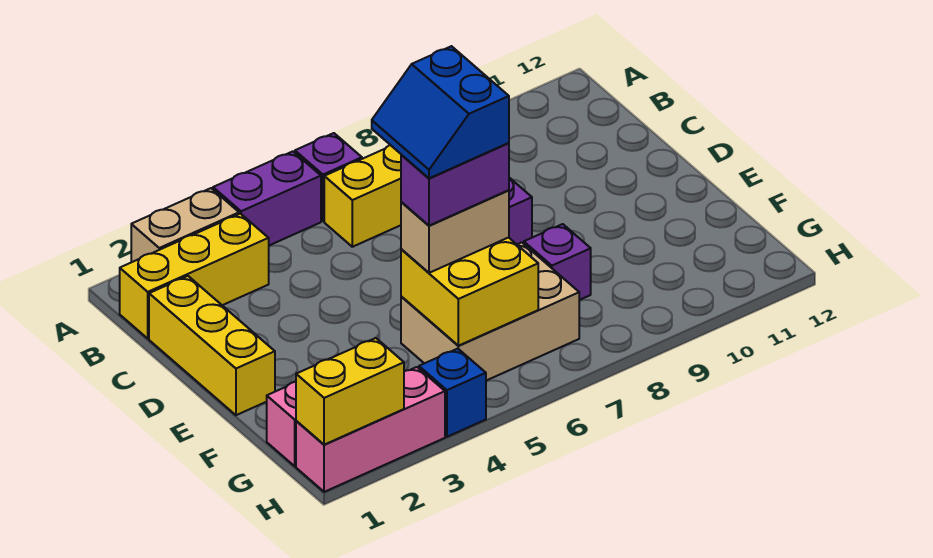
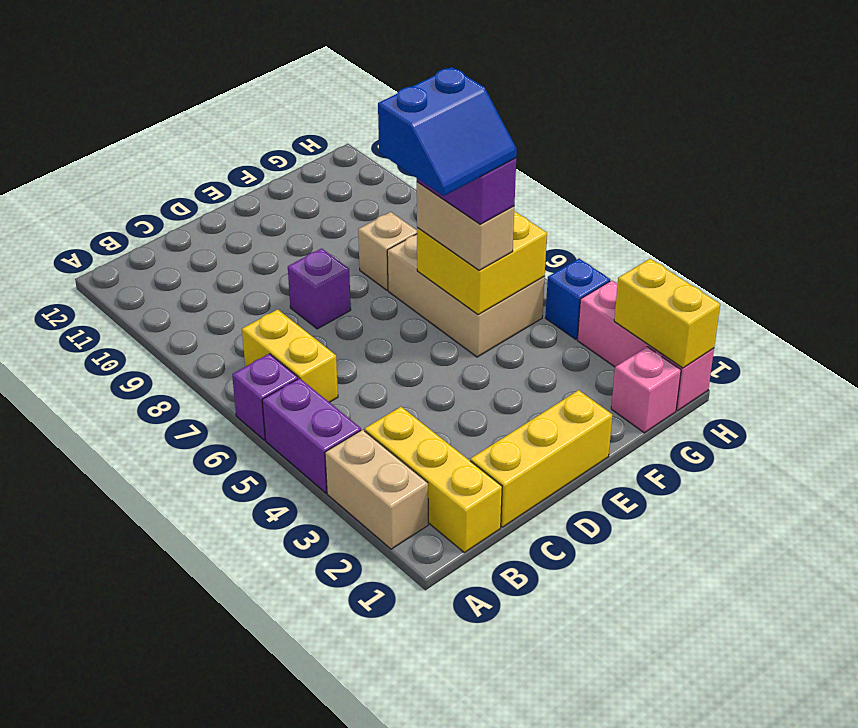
purple 1x1 brick [524,224,591,300] -> tan 1x1 brick [358,212,417,290]

